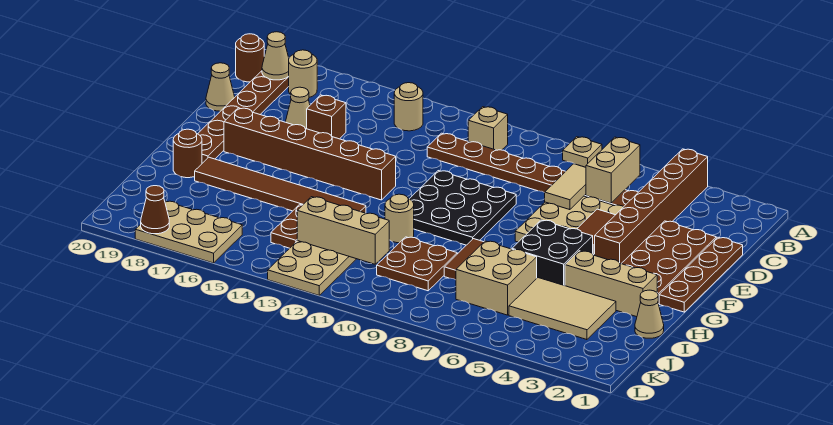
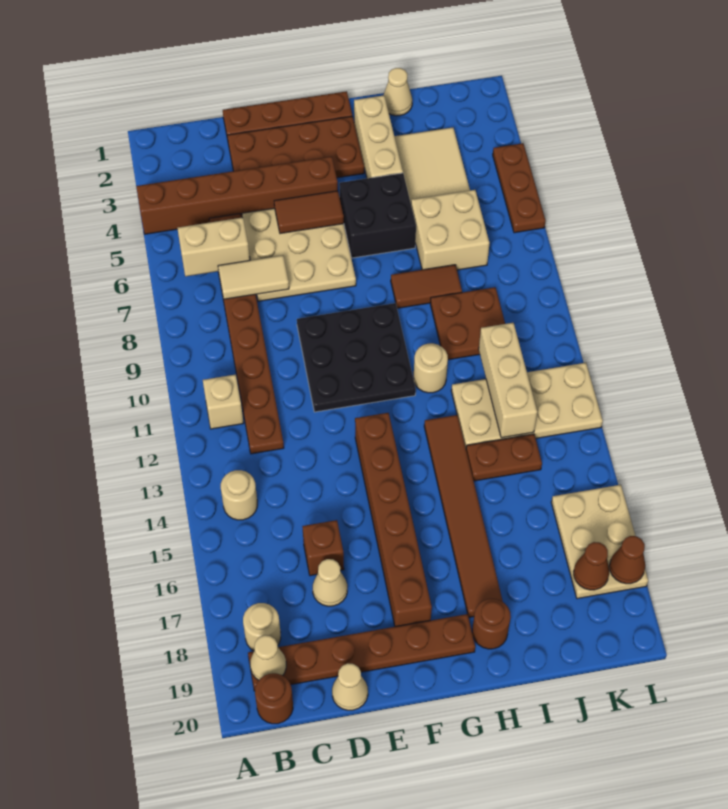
tan 1x1 plate [563,137,602,167] -> none
none -> brown 1x1 cone [574,542,609,590]
none -> brown 1x3 plate [493,143,545,233]

